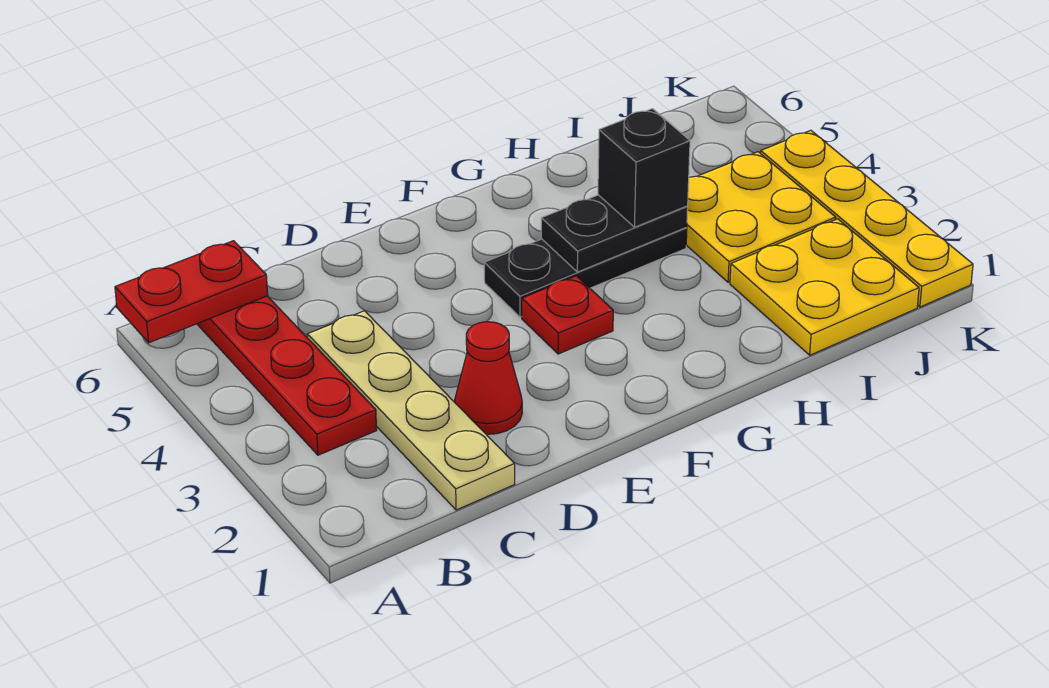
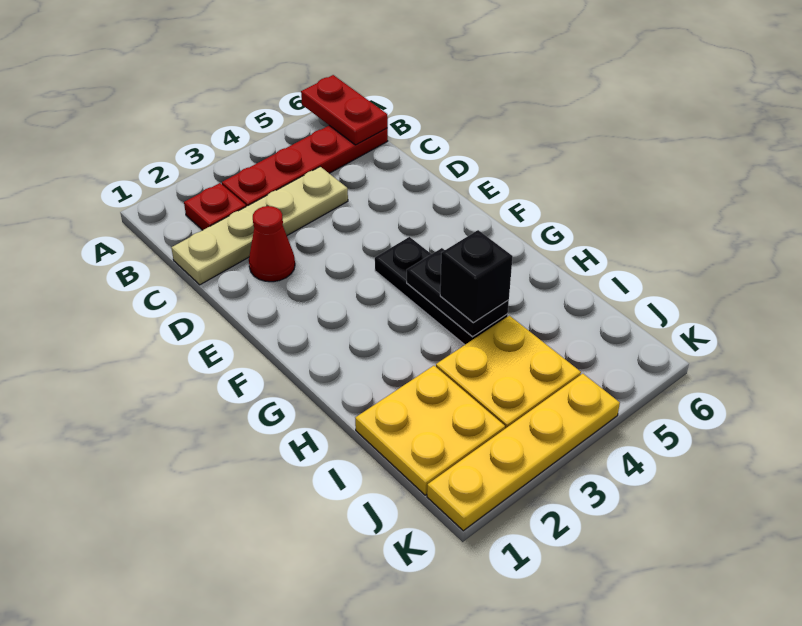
red 1x1 plate [522,276,613,354] -> red 1x1 plate moved to [184,183,246,230]

